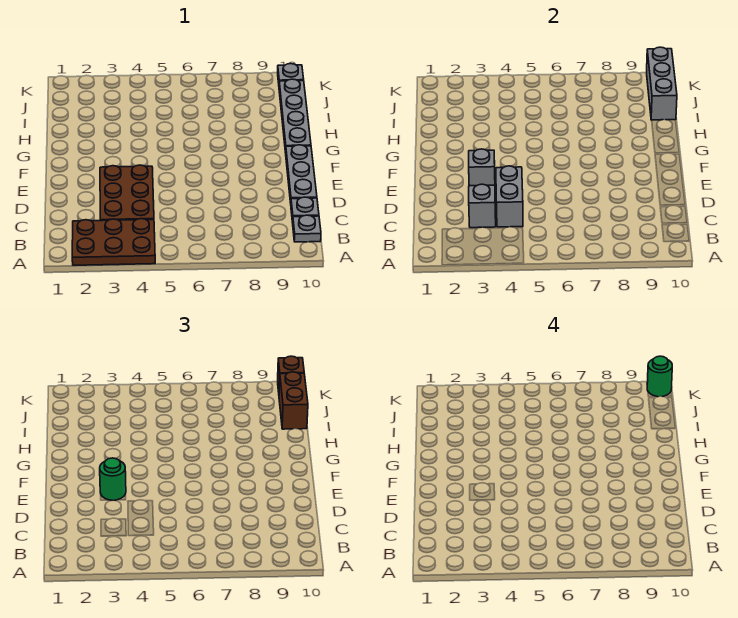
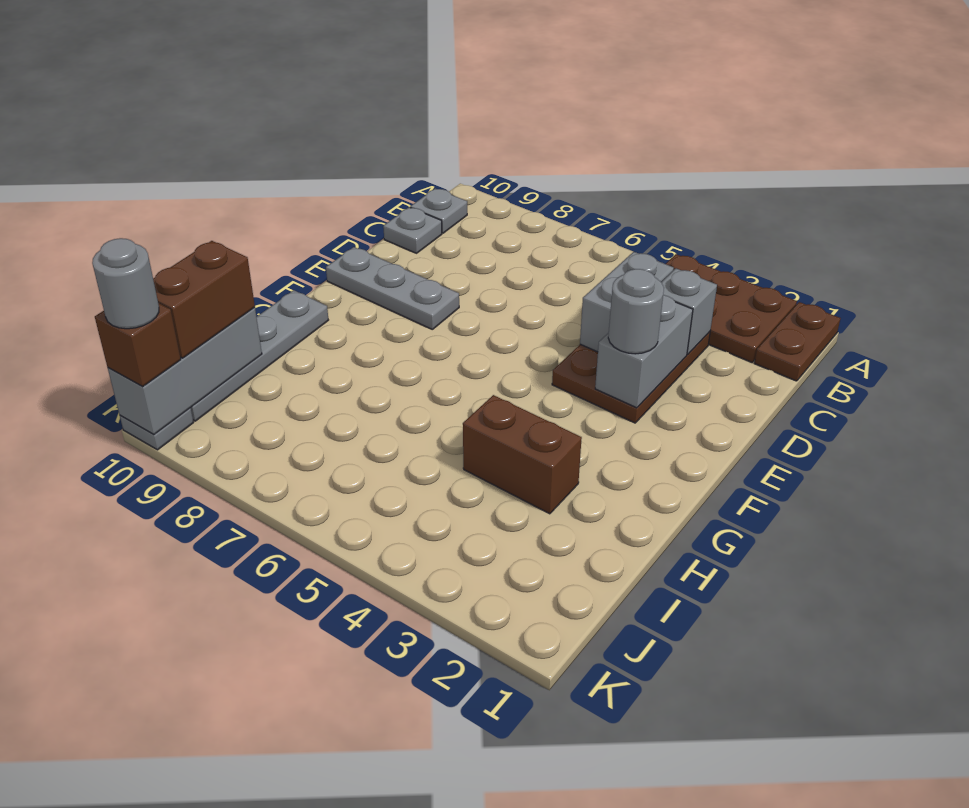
none -> brown 1x2 plate [755,302,841,381]
grey 1x3 plate [286,145,317,203] -> grey 1x3 plate turned to [326,247,459,329]
grey 1x1 brick [469,149,495,186] -> grey 1x2 brick [595,295,693,408]
green 1x1 round brick [100,458,126,500] -> grey 1x1 round brick [608,269,664,354]
none -> brown 1x2 brick [463,395,582,514]
green 1x1 round brick [647,356,672,397] -> grey 1x1 round brick [92,238,159,329]

